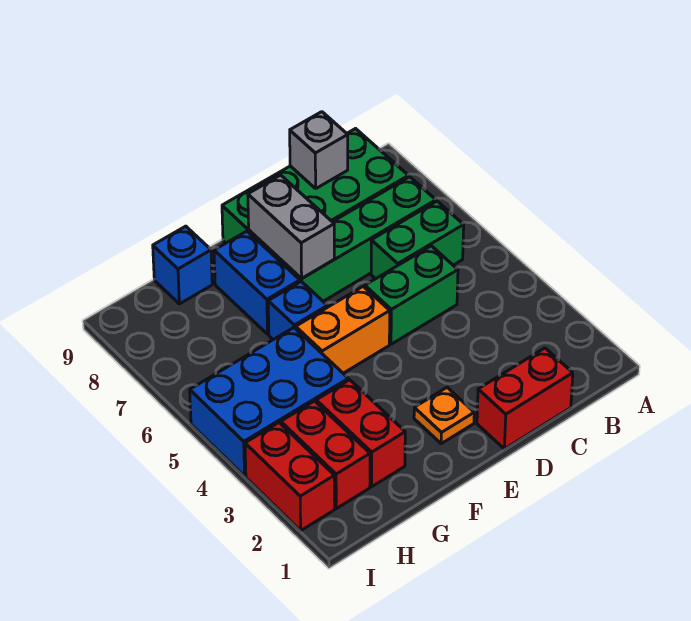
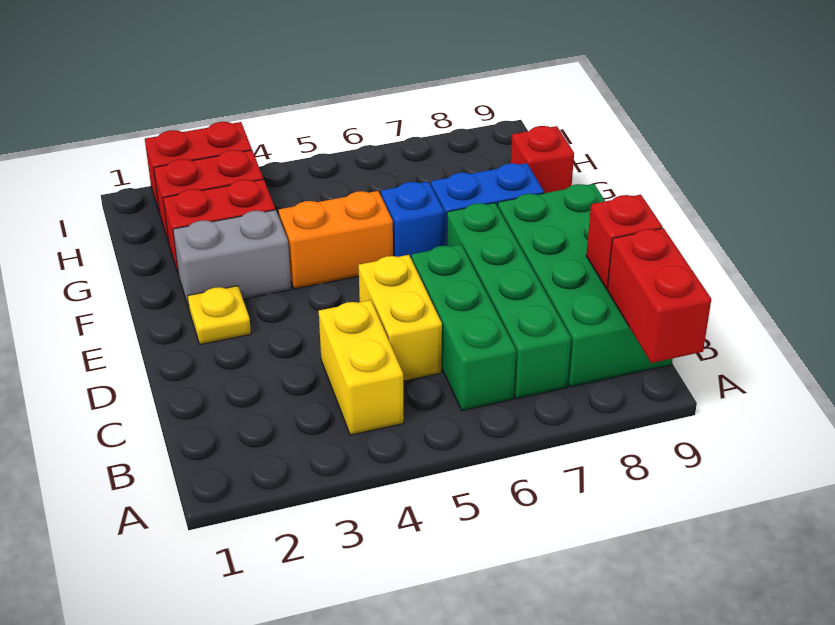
none -> yellow 1x2 brick [319,300,404,435]
green 1x2 brick [371,201,464,279] -> green 1x3 brick [412,245,516,411]
red 1x2 brick [477,348,573,449] -> red 1x2 brick moved to [607,228,711,363]
green 1x2 brick [365,246,458,344] -> yellow 1x2 brick [358,255,442,381]
grey 1x1 brick [290,112,348,188] -> red 1x1 brick [586,195,663,289]
orange 1x1 plate [414,388,474,444] -> yellow 1x1 plate [188,286,251,344]
orange 1x2 brick [296,286,390,373] -> orange 1x2 brick turned to [278,191,393,289]
grey 1x2 brick [248,175,334,279] -> grey 1x2 brick moved to [173,210,291,308]
blue 2x3 brick [190,328,348,476] -> none
blue 1x1 brick [153,226,212,304] -> red 1x1 brick [511,126,574,193]

